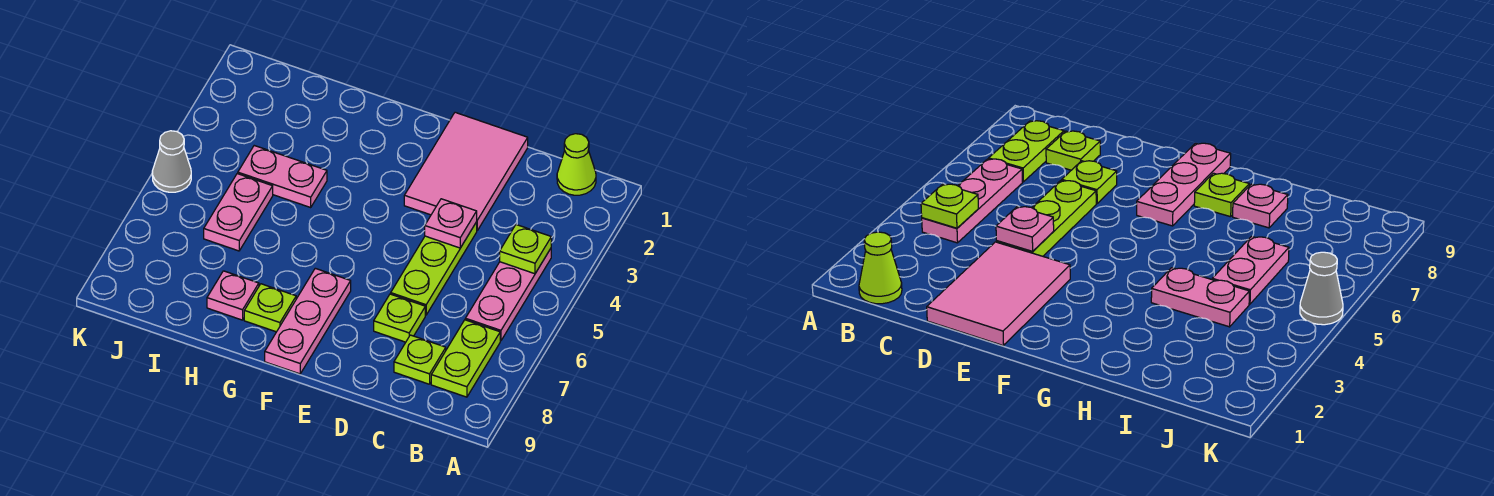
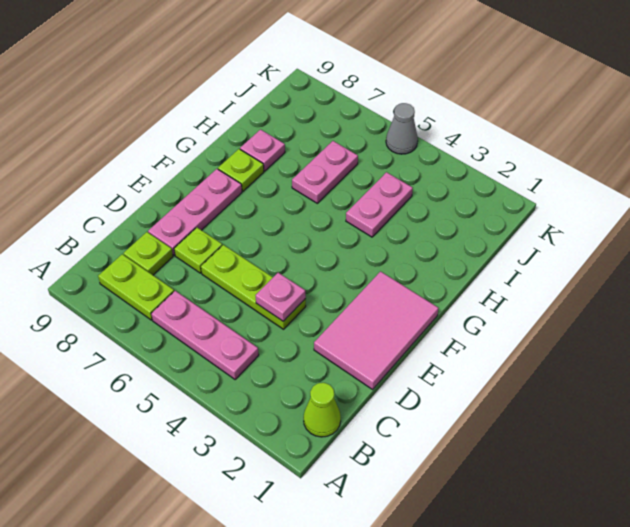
lime 1x1 plate [500,225,551,274] -> none
pink 2x3 tile [404,112,528,230] -> pink 2x3 tile turned to [314,272,439,389]
pink 1x3 plate [265,268,351,374] -> pink 1x3 plate turned to [148,169,242,255]
pink 1x2 plate [204,174,273,251] -> pink 1x2 plate turned to [292,141,358,203]

